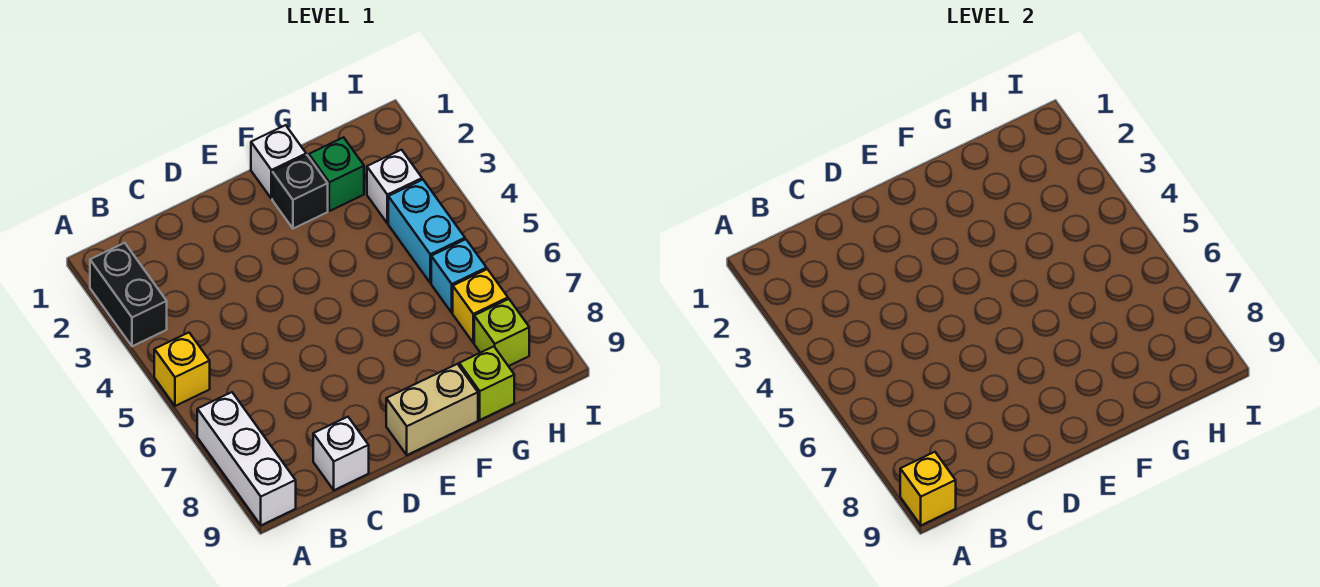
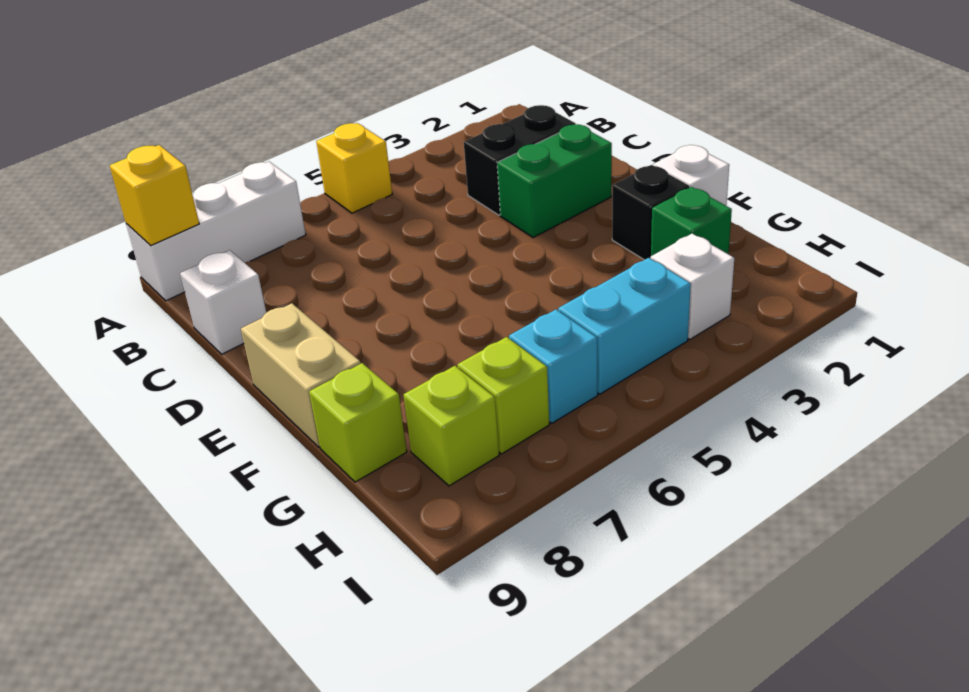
black 1x2 brick [90,243,167,346] -> black 1x2 brick moved to [464,105,576,215]
none -> green 1x2 brick [497,124,612,238]
yellow 1x1 brick [453,269,508,343] -> lime 1x1 brick [457,337,549,454]

